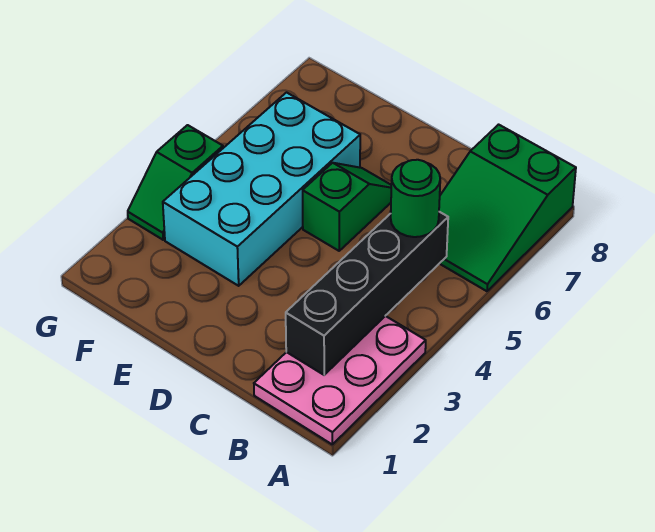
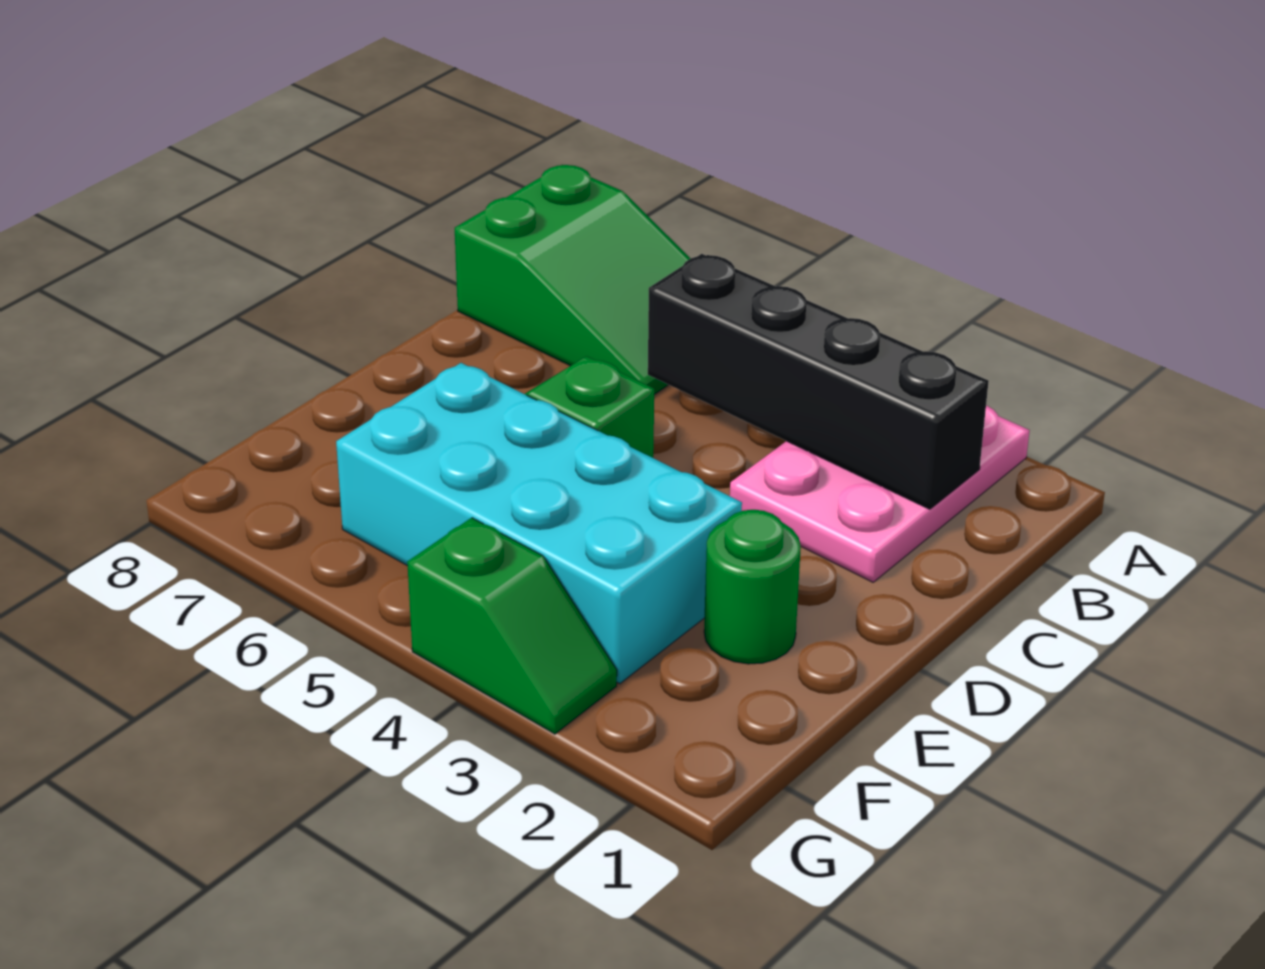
pink 2x3 plate [254,316,426,444] -> pink 2x3 plate turned to [730,405,1030,582]
green 1x1 round brick [391,160,440,237] -> green 1x1 round brick moved to [704,510,801,664]

